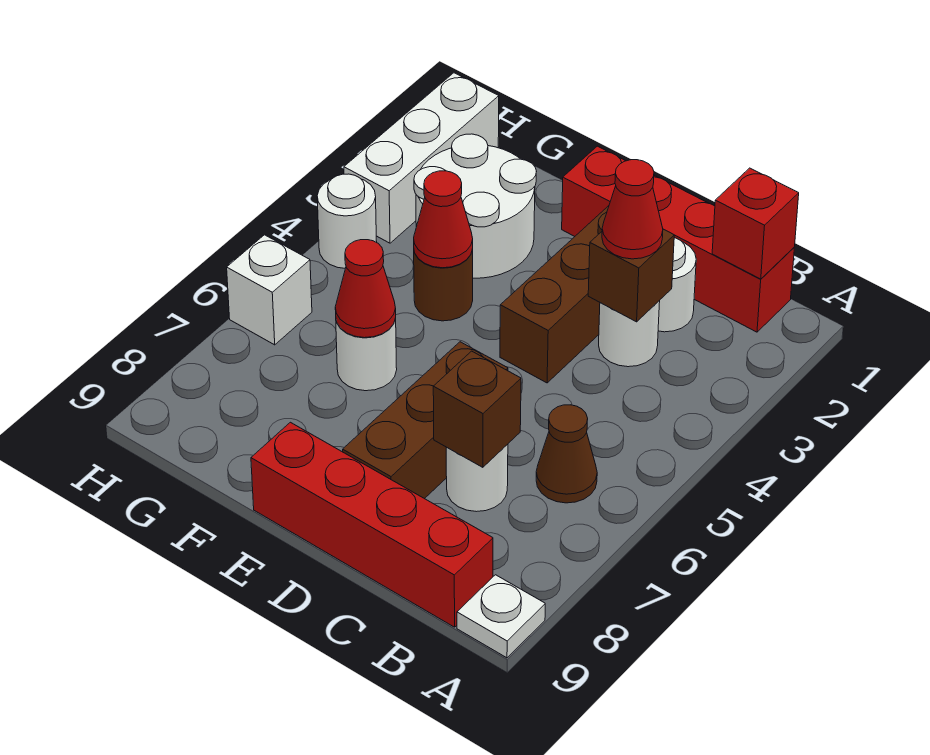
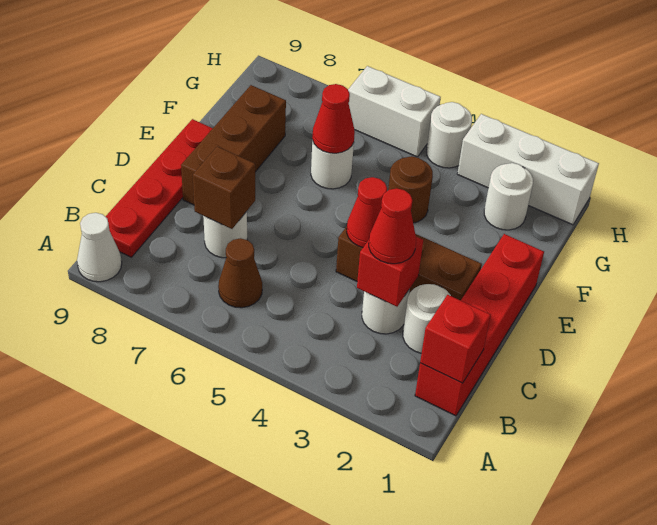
white 1x1 plate [457,575,545,658] -> white 1x1 cone [77,213,122,282]
red 1x4 brick [251,422,493,627] -> red 1x4 plate [105,119,213,257]
brown 1x1 brick [588,229,674,322] -> red 1x1 brick [357,237,423,307]
brown 1x3 brick [343,342,508,499] -> brown 1x3 brick turned to [181,85,286,205]
white 2x2 round brick [414,134,537,278] -> white 1x1 round brick [484,163,533,230]
red 1x1 cone [414,171,473,268] -> red 1x1 cone moved to [347,177,387,247]
white 1x1 brick [227,235,312,345] -> white 1x2 brick [348,66,441,157]

